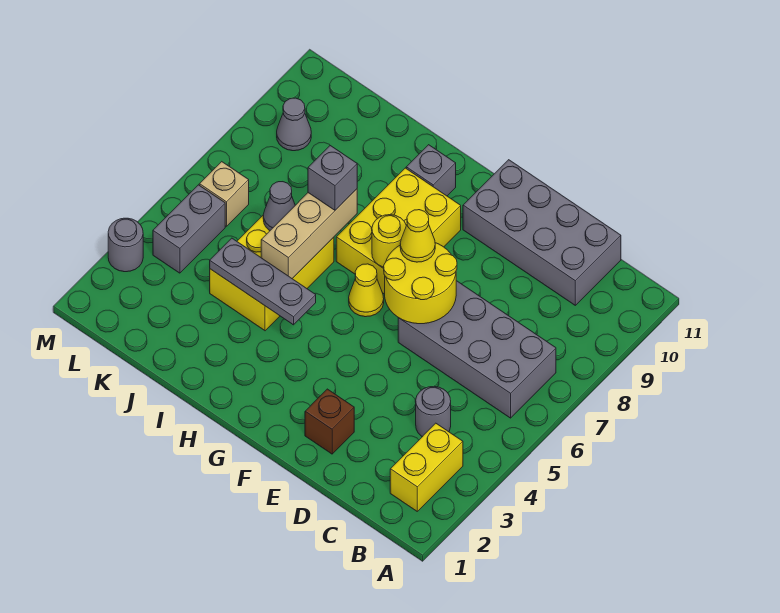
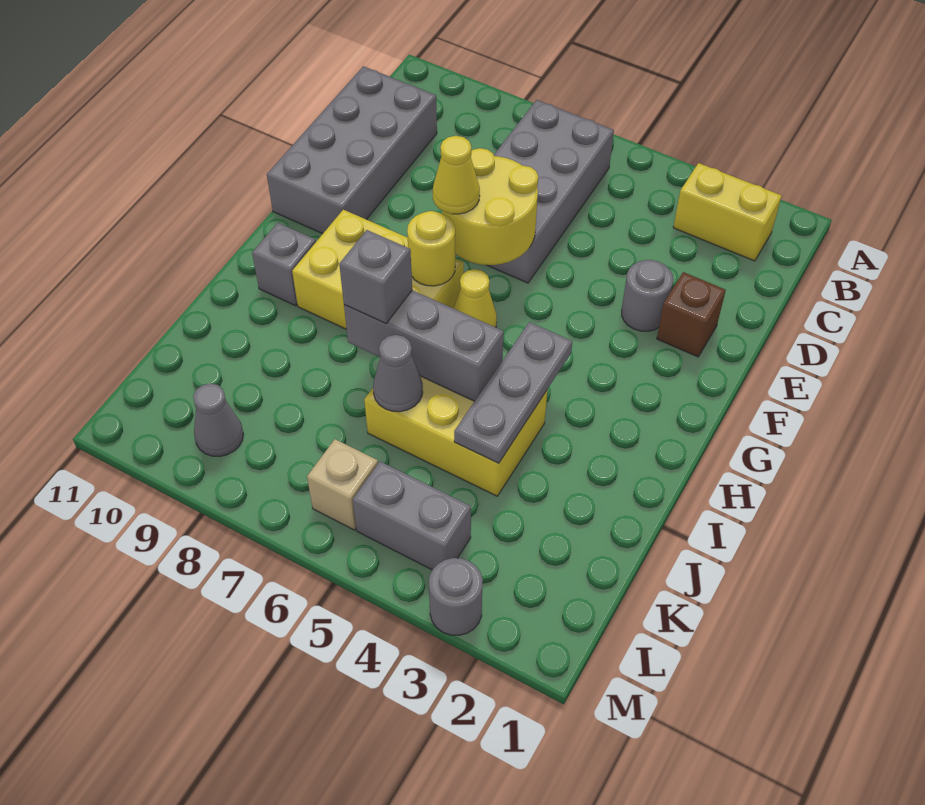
grey 1x1 round brick [416,387,451,437] -> grey 1x1 round brick moved to [622,260,673,331]
tan 1x3 brick [261,189,357,278] -> grey 1x3 brick [344,290,504,401]

